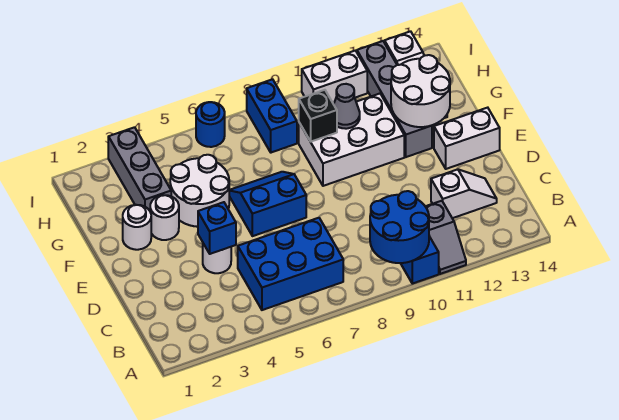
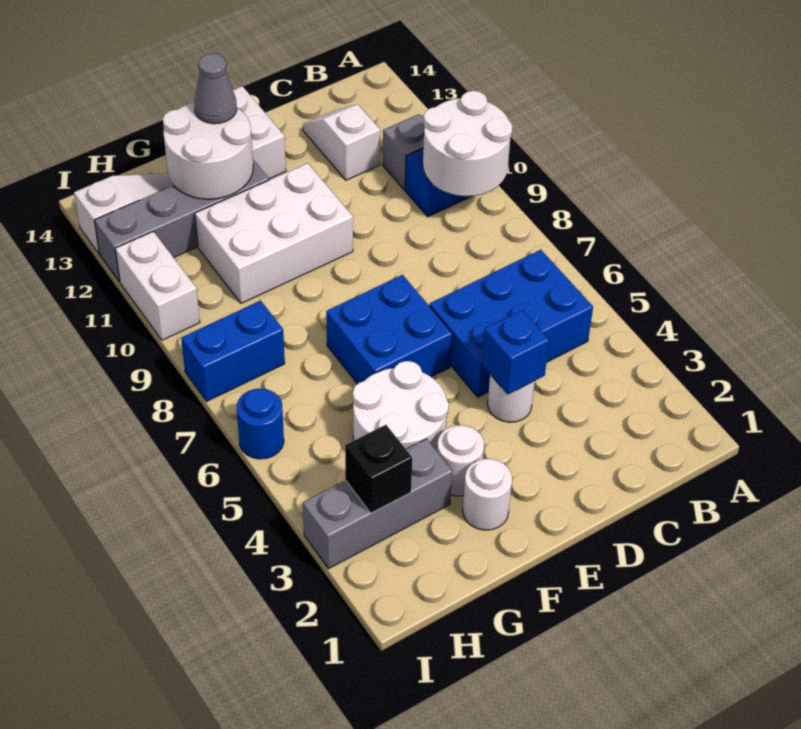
blue 2x2 round brick [370,191,429,263] -> white 2x2 round brick [423,91,513,196]
blue 2x3 brick [238,218,343,310] -> blue 2x3 brick turned to [429,250,593,397]
blue 2x2 slope [229,172,306,236] -> blue 2x2 brick [326,275,452,384]
white 2x3 brick [299,94,404,186] -> white 2x3 brick turned to [195,163,353,303]
black 1x1 brick [299,90,337,142] -> black 1x1 brick moved to [345,425,412,513]
grey 1x1 cone [334,84,360,129] -> grey 1x1 cone moved to [194,53,237,124]

